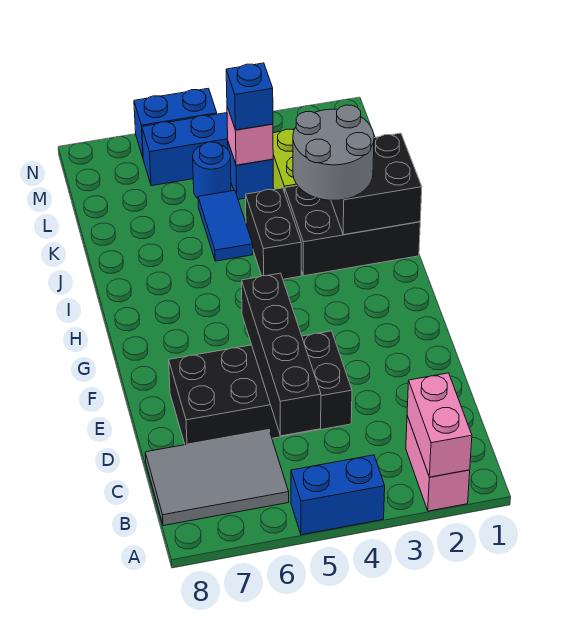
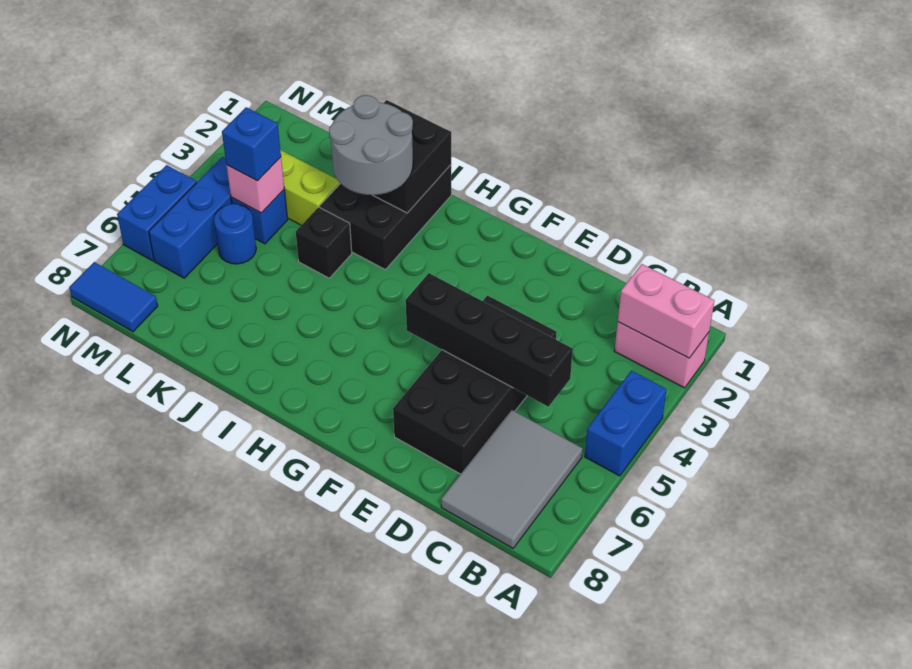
black 1x2 brick [246,188,301,279] -> black 1x1 brick [296,207,352,278]
blue 1x2 tile [198,190,253,261] -> blue 1x2 tile moved to [69,262,158,332]

